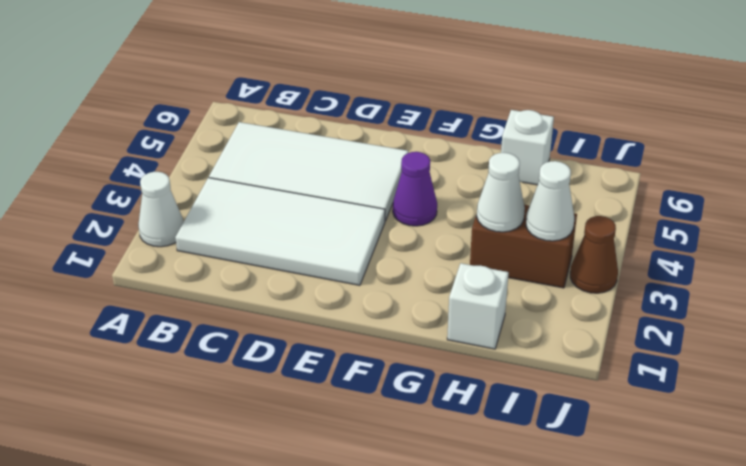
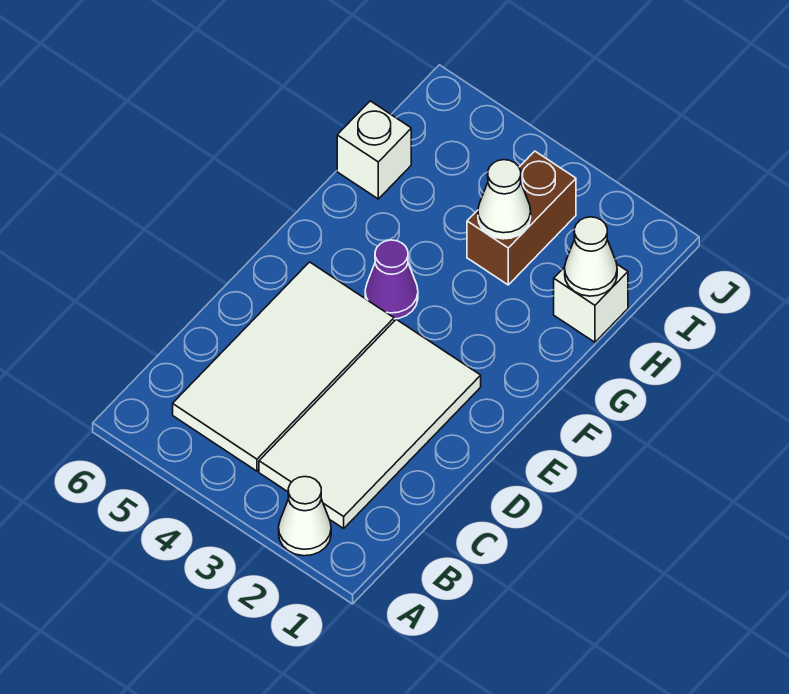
white 1x1 cone [526,161,574,241] -> white 1x1 cone moved to [565,217,617,296]
brown 1x1 cone [570,216,618,293] -> none

